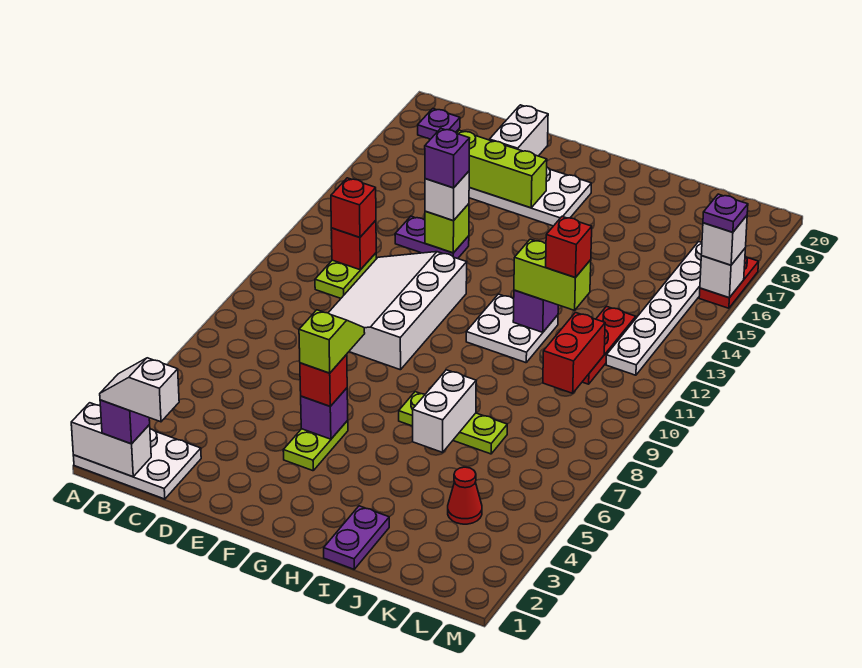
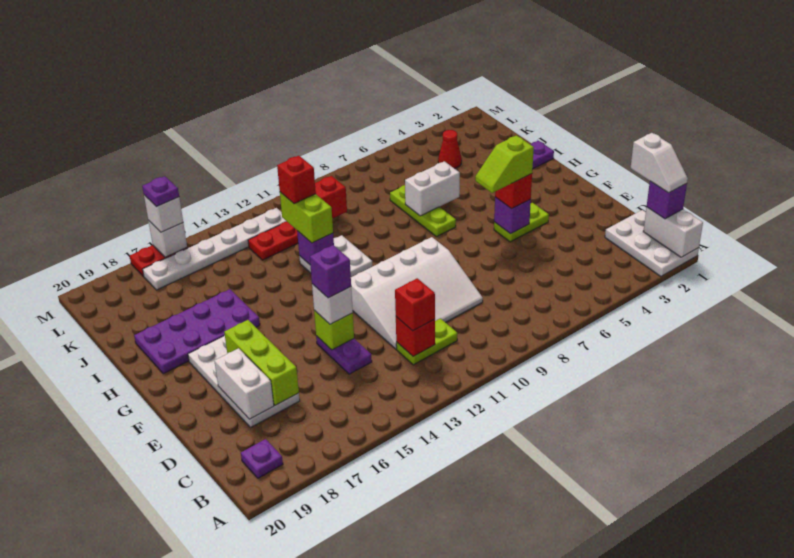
white 1x2 brick [490,105,548,156] -> white 1x2 brick turned to [214,348,274,419]
none -> purple 2x4 plate [134,289,260,374]

